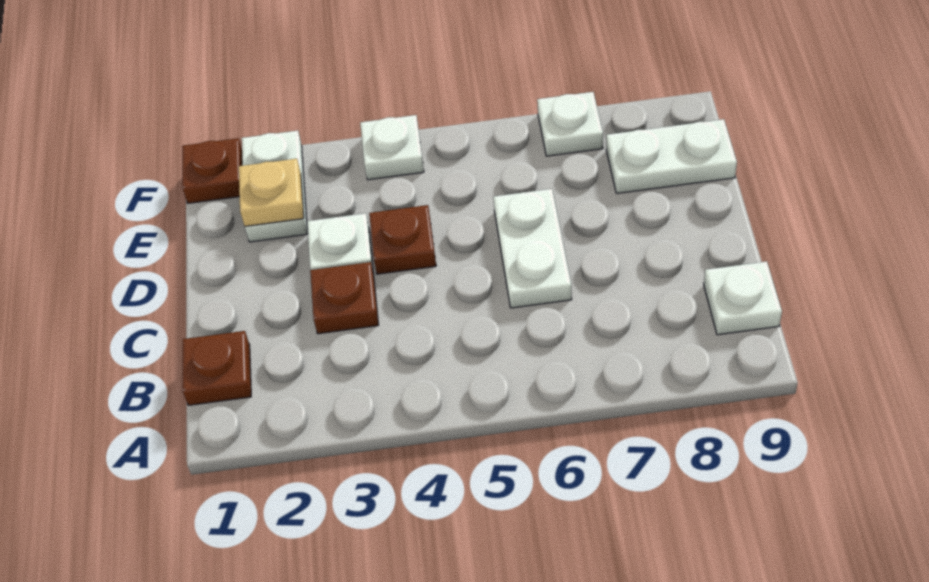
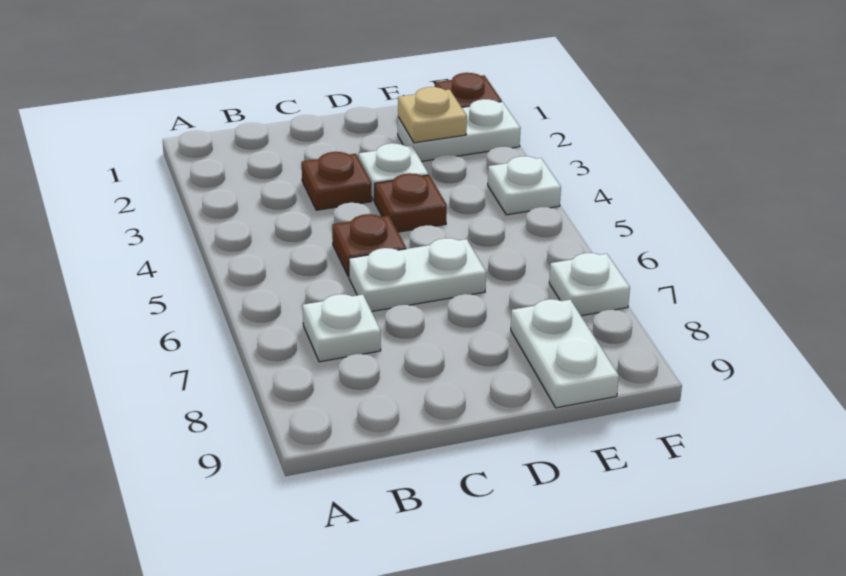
brown 1x1 plate [183,331,251,405] -> brown 1x1 plate moved to [332,214,406,277]
white 1x1 plate [704,261,782,335] -> white 1x1 plate moved to [303,294,381,362]

